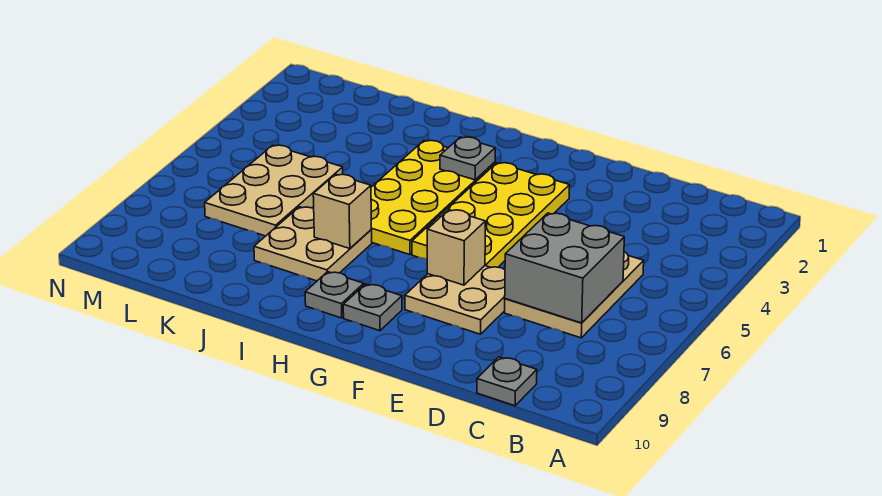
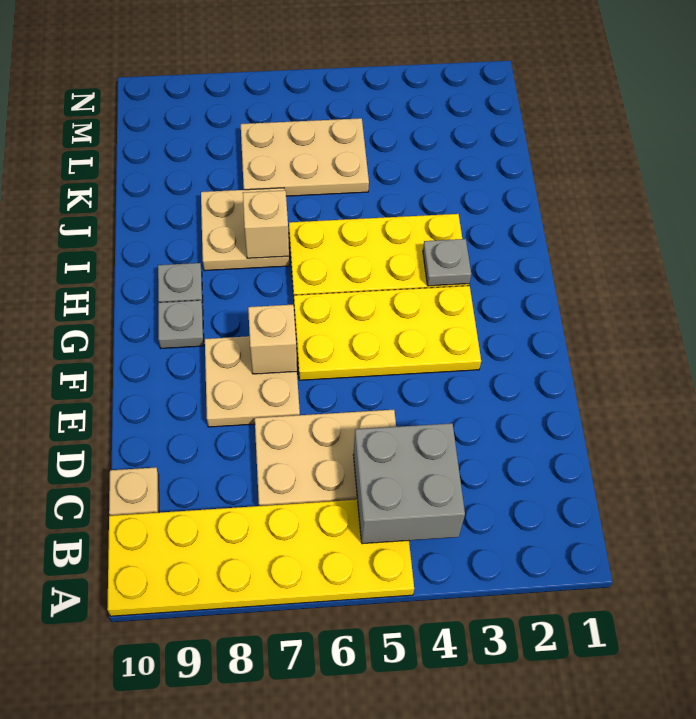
none -> yellow 2x6 plate [107,500,414,616]
grey 2x2 brick [505,213,624,323] -> grey 2x2 brick moved to [353,423,465,544]
grey 1x1 plate [477,357,537,406] -> tan 1x1 plate [109,467,159,516]

